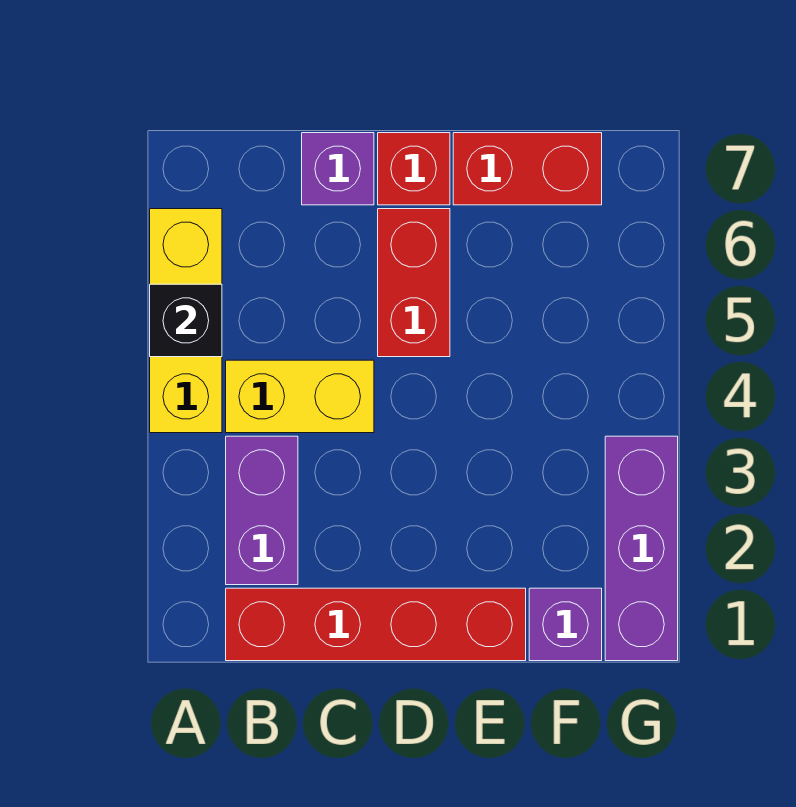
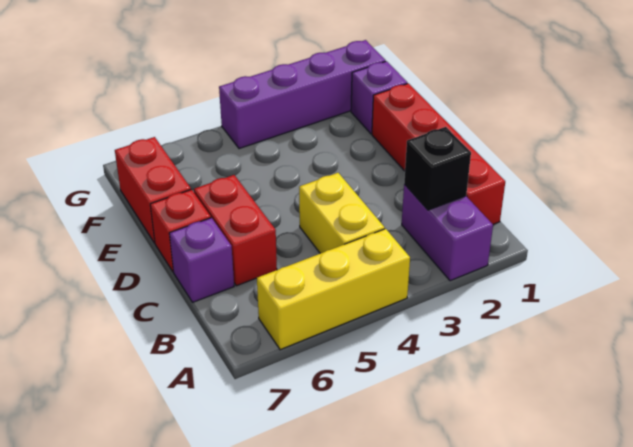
black 1x1 brick [150,284,222,357] -> black 1x1 brick moved to [404,127,471,210]
purple 1x2 brick [226,436,298,585] -> purple 1x2 brick turned to [402,184,493,281]
red 1x2 brick [378,209,450,357] -> red 1x2 brick turned to [194,175,277,286]
purple 1x3 brick [605,436,678,661] -> purple 1x4 brick [219,40,386,149]

